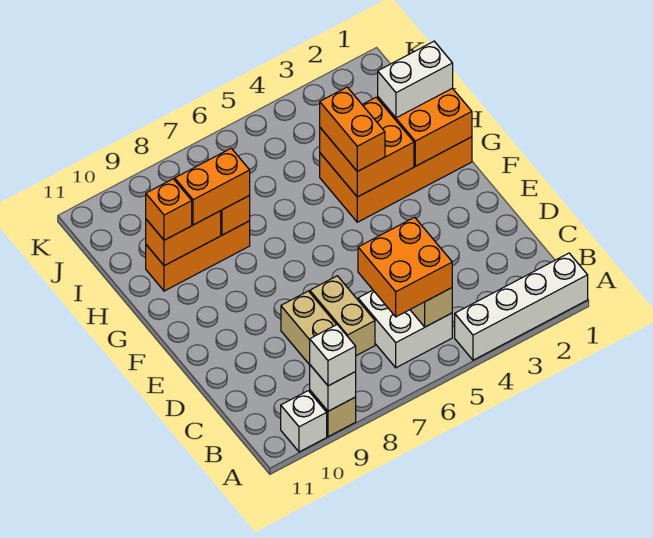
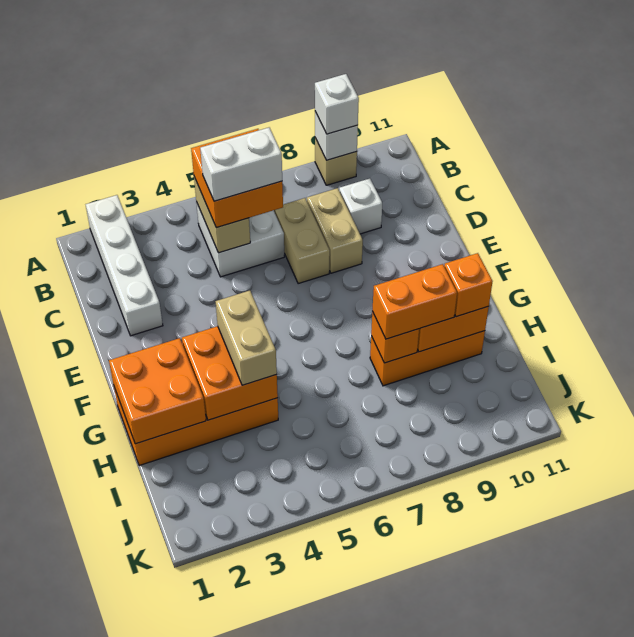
white 1x4 brick [455,253,588,360] -> white 1x4 brick turned to [86,195,163,336]
white 1x1 brick [281,391,327,452] -> white 1x1 brick moved to [339,178,382,234]
orange 1x2 brick [320,87,385,171] -> tan 1x2 brick [215,291,277,385]
white 1x2 brick [378,41,453,118] -> white 1x2 brick moved to [200,128,282,201]

